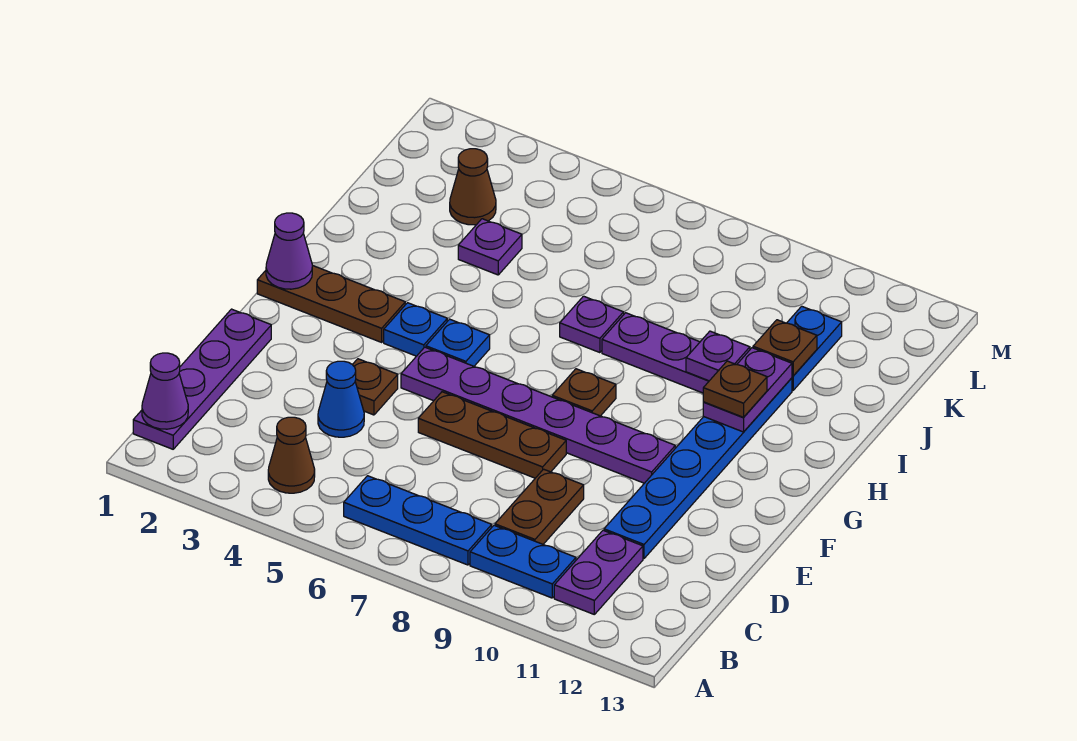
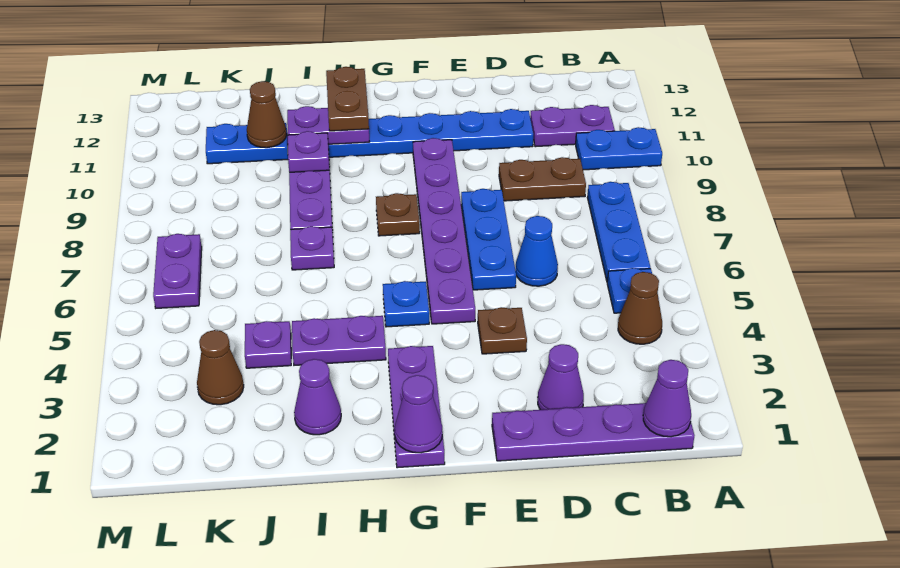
blue 1x2 plate [470,525,576,598] -> blue 1x2 plate turned to [576,127,662,170]
none -> purple 1x1 cone [538,344,584,410]
blue 1x1 cone [318,361,364,437] -> blue 1x1 cone moved to [516,216,558,286]
brown 1x3 plate [418,392,566,478] -> blue 1x3 plate [461,189,516,290]
brown 1x3 plate [257,265,405,342] -> purple 1x3 plate [388,346,445,468]
blue 1x1 plate [384,303,447,356] -> blue 1x1 plate moved to [607,268,652,313]
none -> purple 1x2 plate [292,316,386,365]
brown 1x1 plate [703,361,767,417] -> brown 1x2 plate [326,67,369,131]
none -> purple 1x1 cone [294,359,341,435]
brown 1x1 plate [753,320,817,376] -> brown 1x1 cone [247,81,287,148]
none -> purple 1x2 plate [153,234,202,308]

